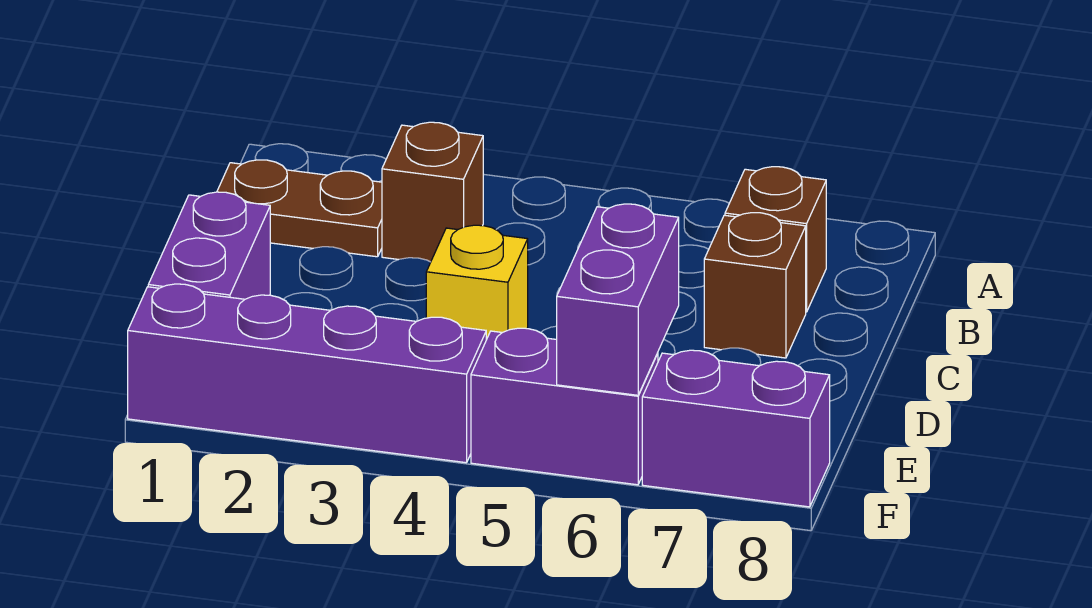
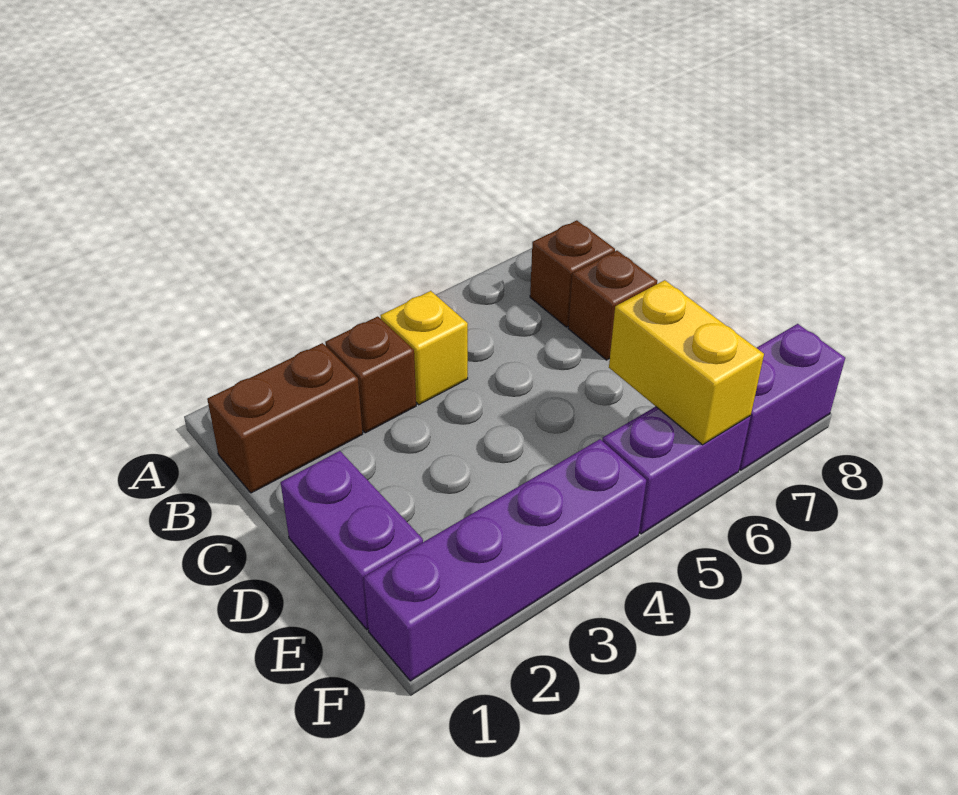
brown 1x2 plate [217,160,382,257] -> brown 1x2 brick [207,343,363,493]
yellow 1x1 brick [426,225,528,340] -> yellow 1x1 brick moved to [380,291,468,405]
purple 1x2 brick [557,204,679,395] -> yellow 1x2 brick [609,280,764,445]

